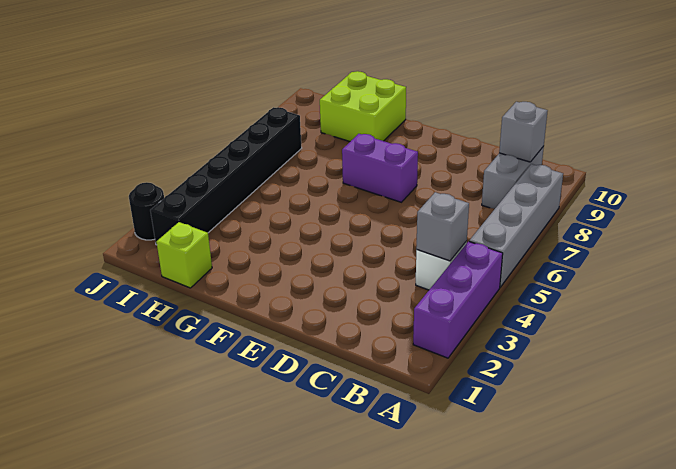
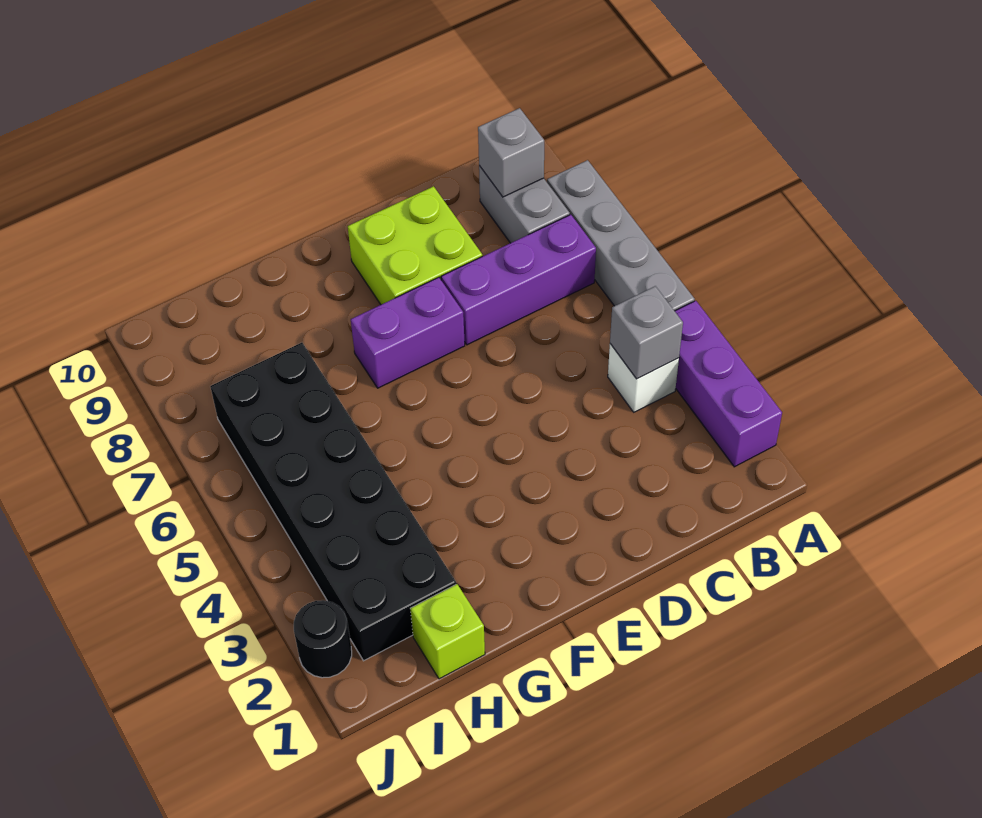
none -> purple 1x3 brick [441,215,596,345]
lime 2x2 brick [320,71,406,141] -> lime 2x2 brick moved to [348,186,482,305]
black 1x6 brick [150,107,302,245] -> black 2x6 brick [210,343,456,661]

